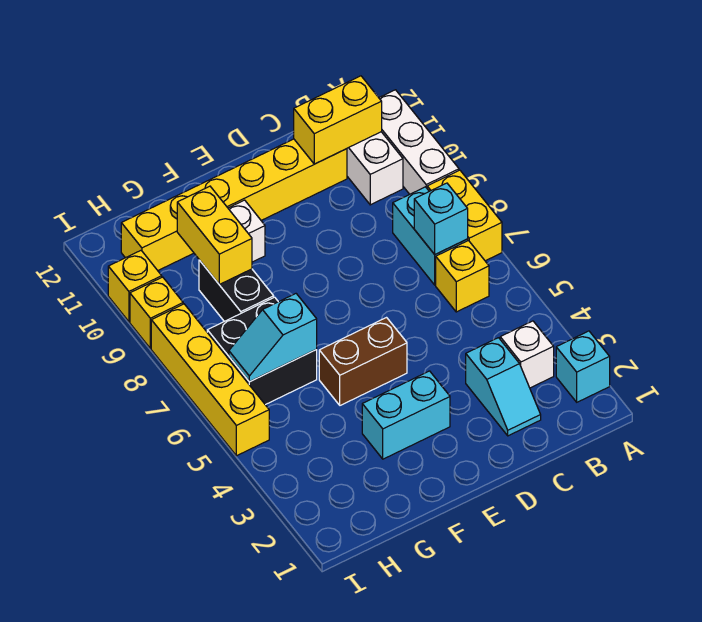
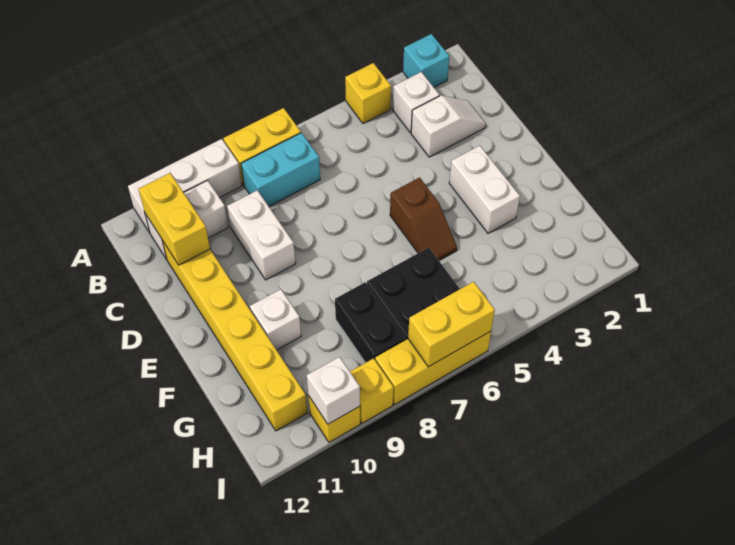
yellow 1x1 brick [436,241,489,312] -> yellow 1x1 brick moved to [345,63,391,124]
cyan 1x1 brick [414,183,468,254] -> none
cyan 1x2 slope [466,338,541,436] -> white 1x2 slope [411,96,486,157]
none -> white 1x2 brick [227,190,296,280]
cyan 1x2 brick [362,371,450,459] -> white 1x2 brick [449,146,520,233]
brown 1x2 brick [319,318,407,405] -> brown 1x2 slope [390,177,457,260]
cyan 1x2 slope [229,294,317,382] -> none
black 1x2 brick [199,260,274,321] -> black 1x2 brick turned to [335,282,405,363]
yellow 1x2 brick [177,186,252,284] -> yellow 1x2 brick moved to [408,282,495,367]
yellow 1x4 brick [151,304,269,456] -> yellow 1x3 brick [375,331,491,405]
none -> white 1x1 brick [307,357,360,424]

